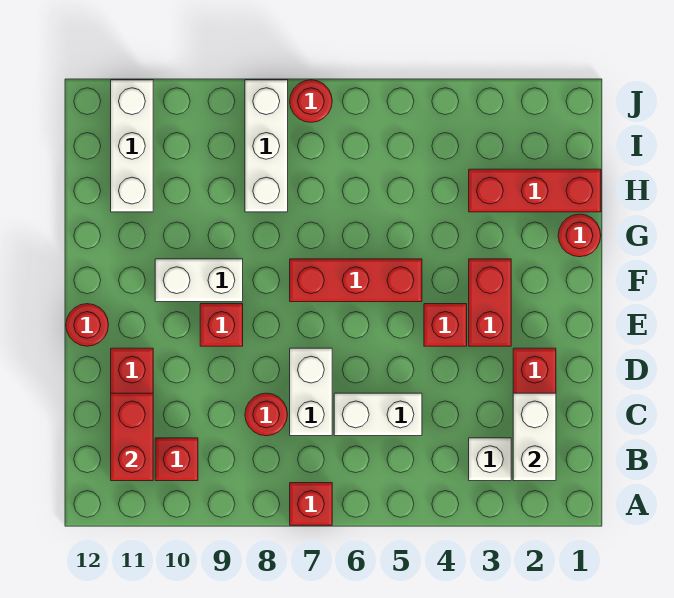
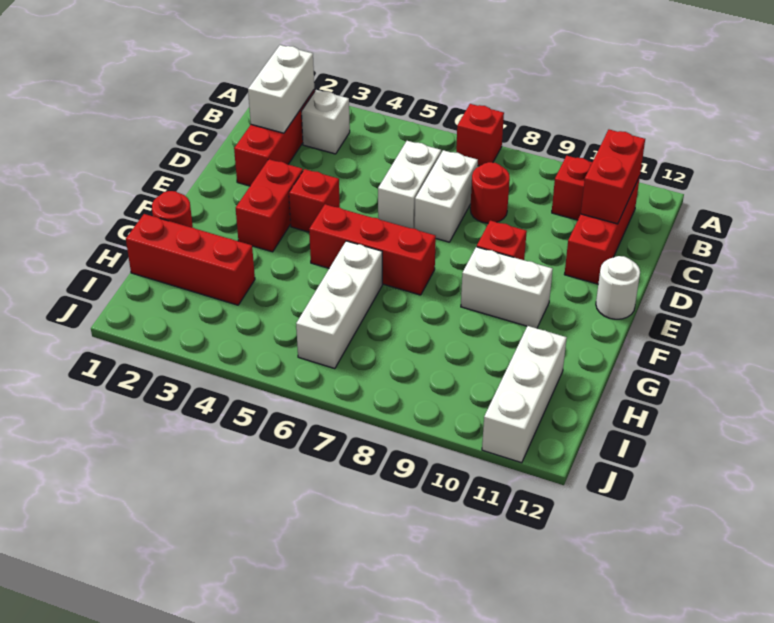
white 1x2 brick [334,393,422,436] -> white 1x2 brick turned to [378,141,441,229]
red 1x1 round brick [66,304,108,346] -> white 1x1 round brick [596,256,640,319]
white 1x3 brick [245,80,288,212] -> white 1x3 brick moved to [296,241,382,369]
red 1x1 round brick [290,80,332,122] -> none

